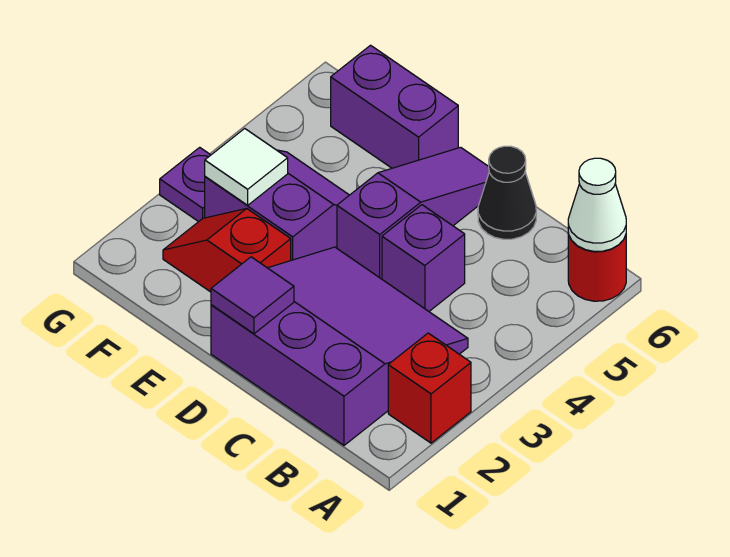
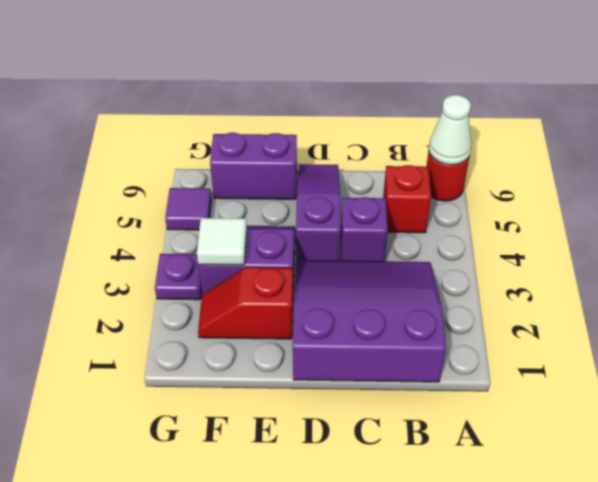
red 1x1 brick [388,333,471,443] -> red 1x1 brick moved to [383,165,431,233]
black 1x1 cone [478,146,536,239] -> none
purple 1x1 tile [211,257,294,334] -> purple 1x1 tile moved to [165,188,212,230]

